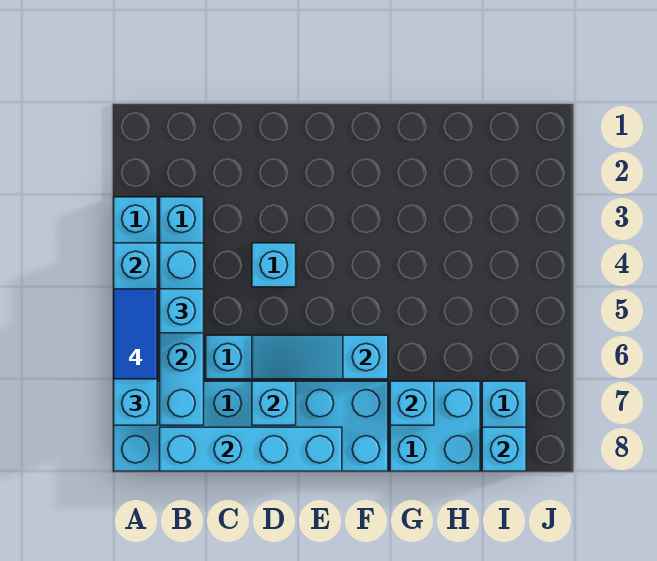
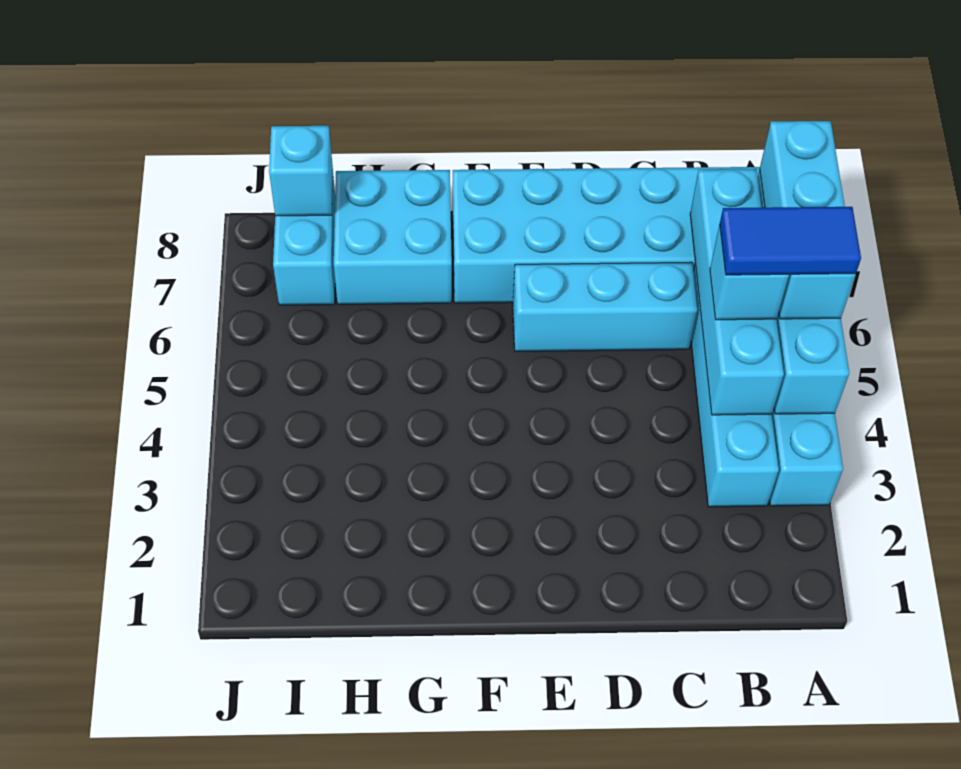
blue 1x2 tile [114,289,157,379] -> blue 1x2 tile turned to [720,207,861,275]
cyan 1x4 brick [160,427,342,471] -> none
cyan 1x1 brick [252,243,296,287] -> none
cyan 1x3 slope [252,335,388,379] -> none
cyan 1x1 brick [252,381,296,425] -> none
cyan 1x1 brick [390,381,434,425] -> none

